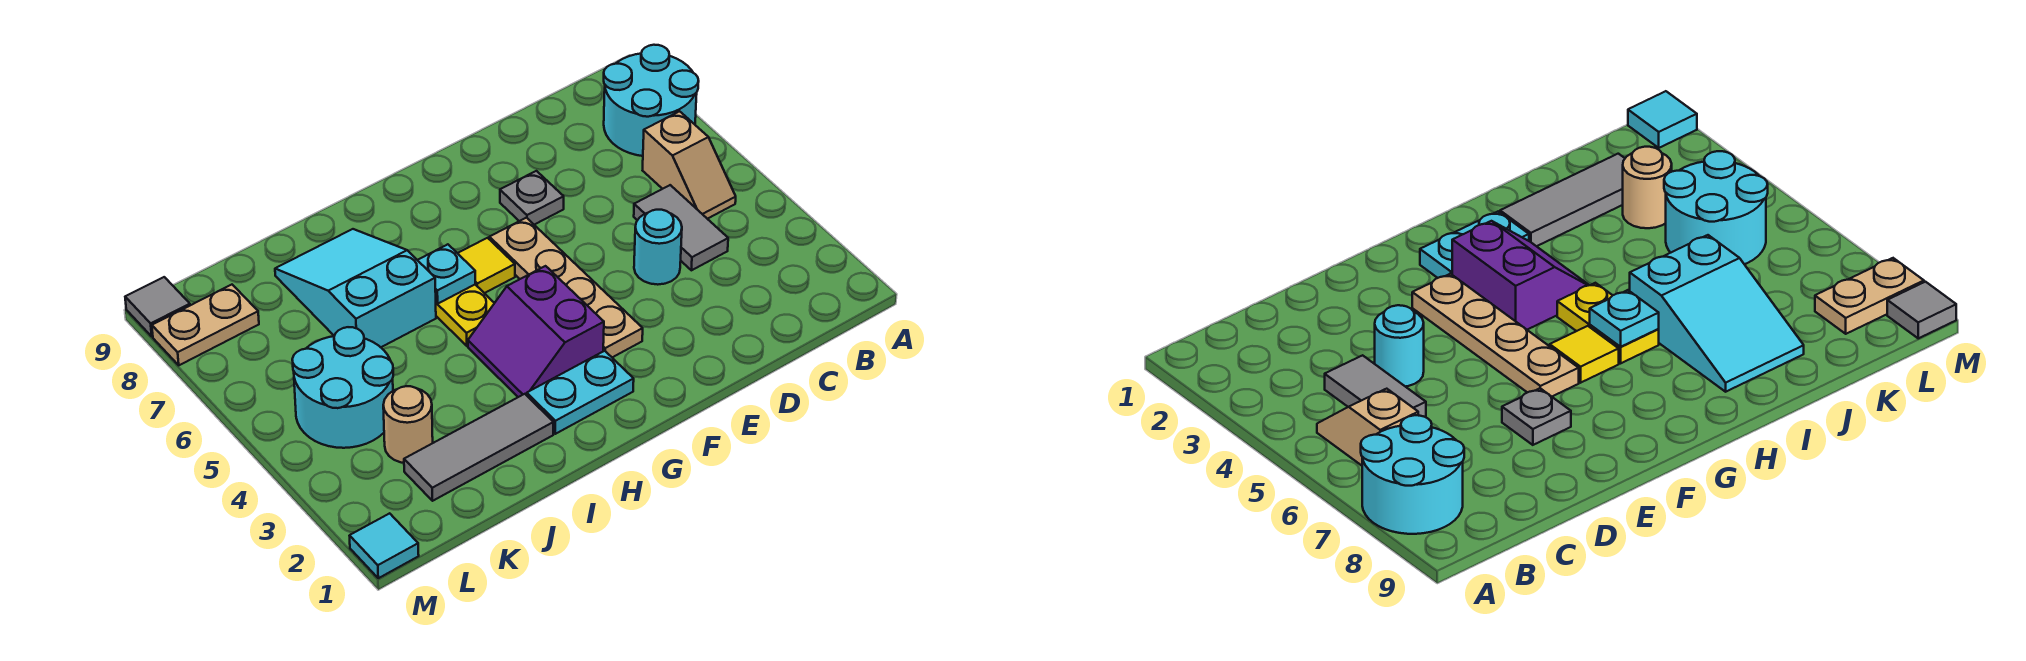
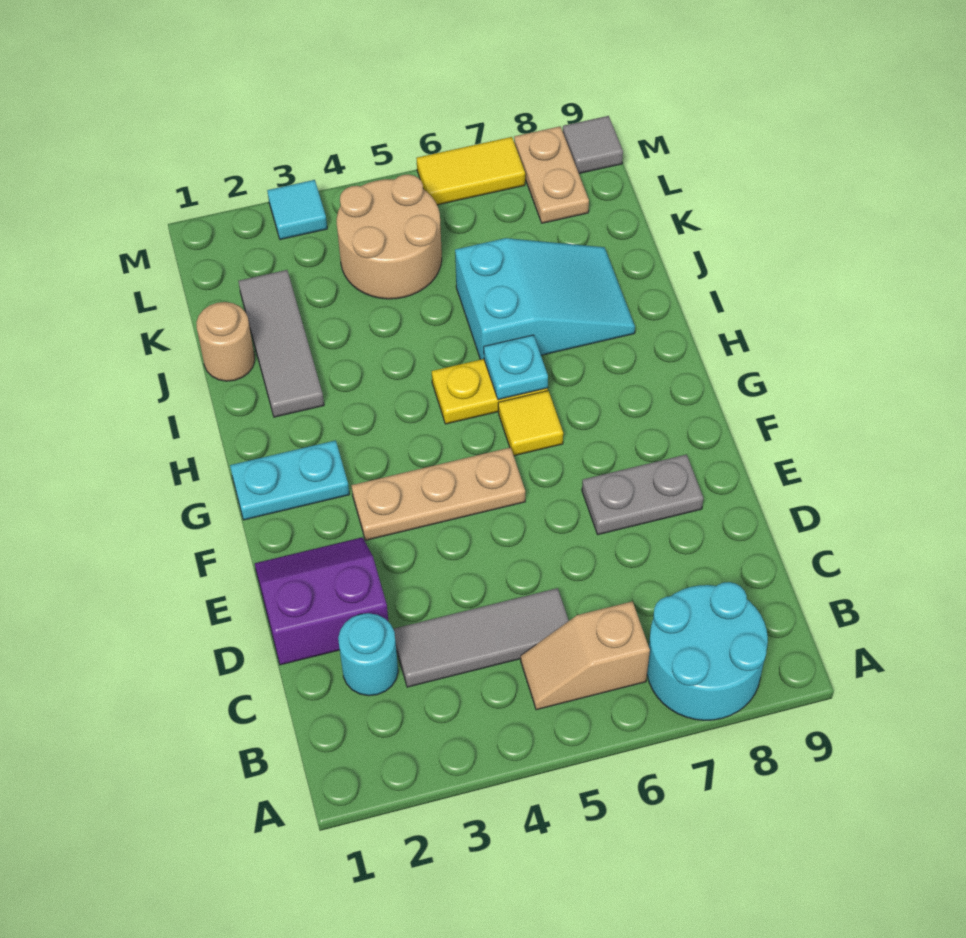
grey 1x2 tile [634,185,728,270] -> grey 1x3 tile [393,588,569,687]
cyan 1x1 round brick [634,210,682,285] -> cyan 1x1 round brick moved to [338,613,398,696]
grey 1x1 plate [500,171,564,225] -> grey 1x2 plate [582,455,703,535]
tan 1x4 plate [489,218,643,357] -> tan 1x3 plate [351,447,525,540]
cyan 1x2 plate [527,351,634,434] -> cyan 1x2 plate turned to [230,440,349,520]
purple 2x2 slope [468,266,604,397] -> purple 2x2 slope moved to [255,537,388,665]
tan 1x1 round brick [383,386,433,463] -> tan 1x1 round brick moved to [196,302,255,381]
cyan 2x2 round brick [292,327,393,448] -> tan 2x2 round brick [337,174,442,299]
cyan 1x1 tile [350,513,419,578] -> cyan 1x1 tile moved to [267,180,327,240]
none -> yellow 1x2 tile [417,137,525,205]

